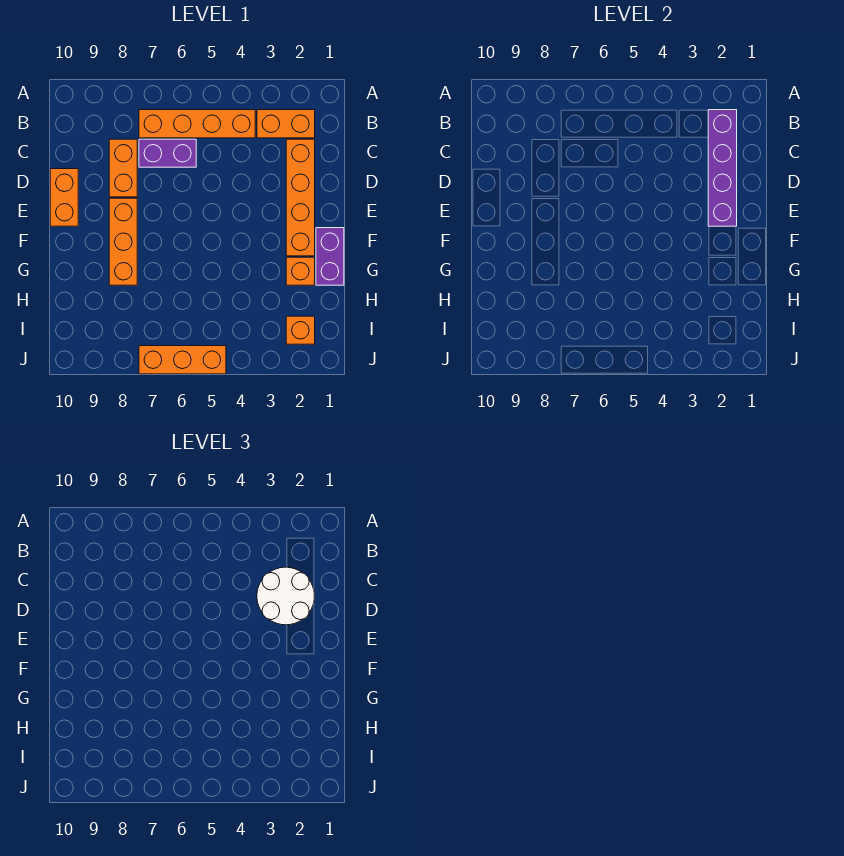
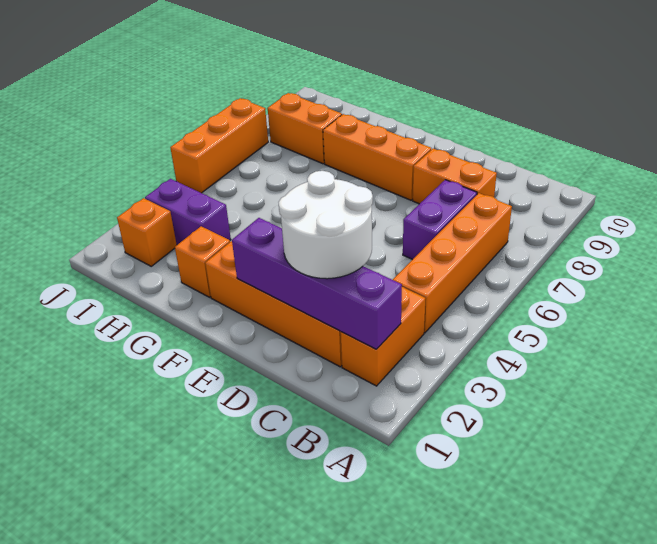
orange 1x2 brick [50,169,78,226] -> orange 1x2 brick moved to [268,93,342,164]
purple 1x2 brick [316,228,344,285] -> purple 1x2 brick moved to [145,179,231,245]

